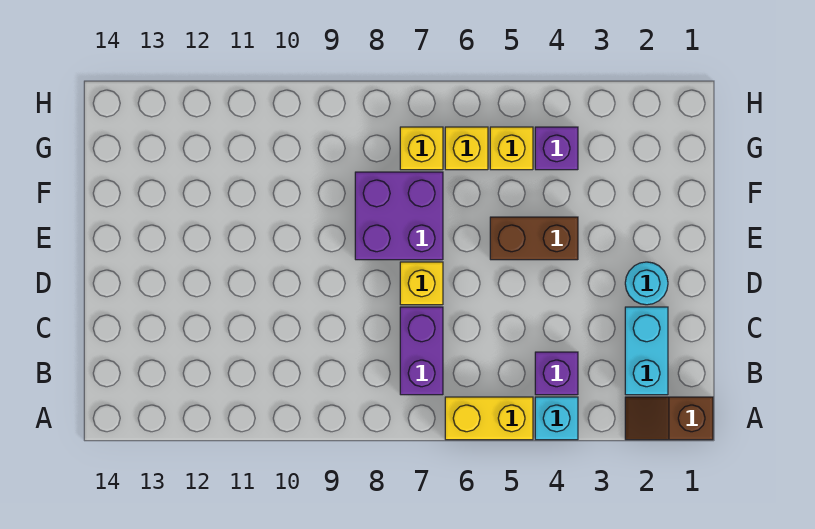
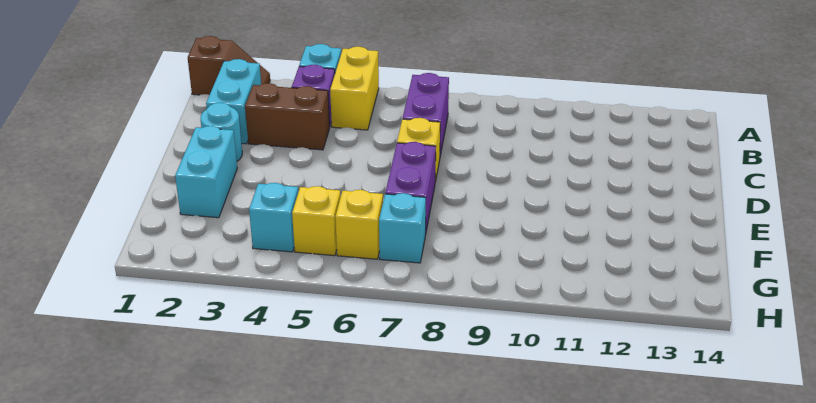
yellow 1x2 brick [445,397,533,440] -> yellow 1x2 brick turned to [330,47,379,130]
none -> cyan 1x2 brick [175,126,237,218]
brown 1x2 brick [490,217,578,260] -> brown 1x2 brick moved to [245,83,330,150]
purple 2x2 brick [355,172,443,260] -> purple 1x2 brick [385,142,436,235]
purple 1x1 brick [535,127,578,170] -> cyan 1x1 brick [249,183,298,252]
yellow 1x1 brick [400,127,443,170] -> cyan 1x1 brick [379,193,426,263]

